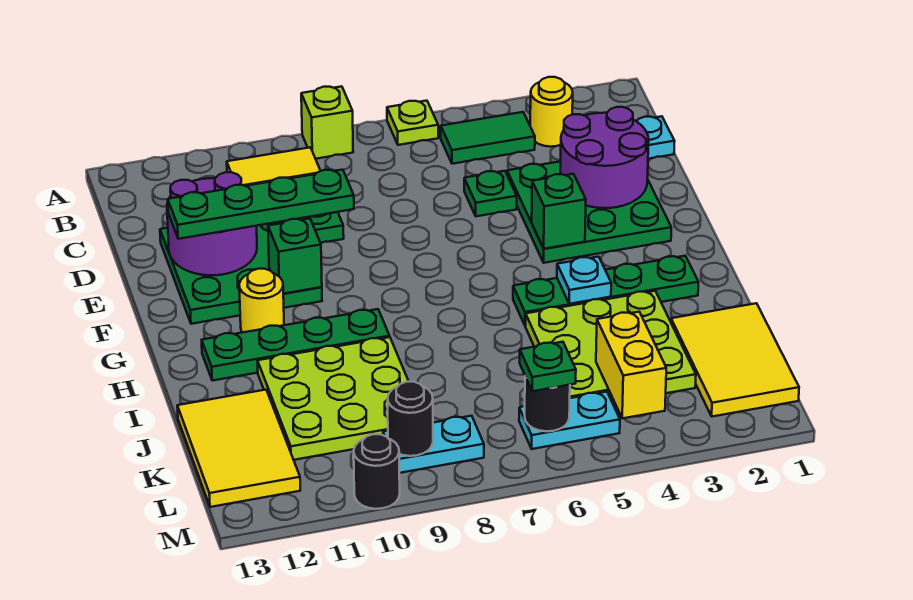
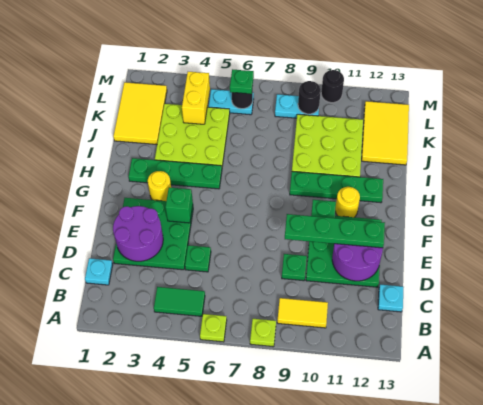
lime 1x1 brick [301,86,353,159] -> lime 1x1 plate [250,319,276,347]
yellow 1x1 round brick [530,77,573,147] -> yellow 1x1 round brick moved to [148,171,171,201]
cyan 1x1 plate [557,257,611,304] -> cyan 1x1 plate moved to [378,284,404,312]

